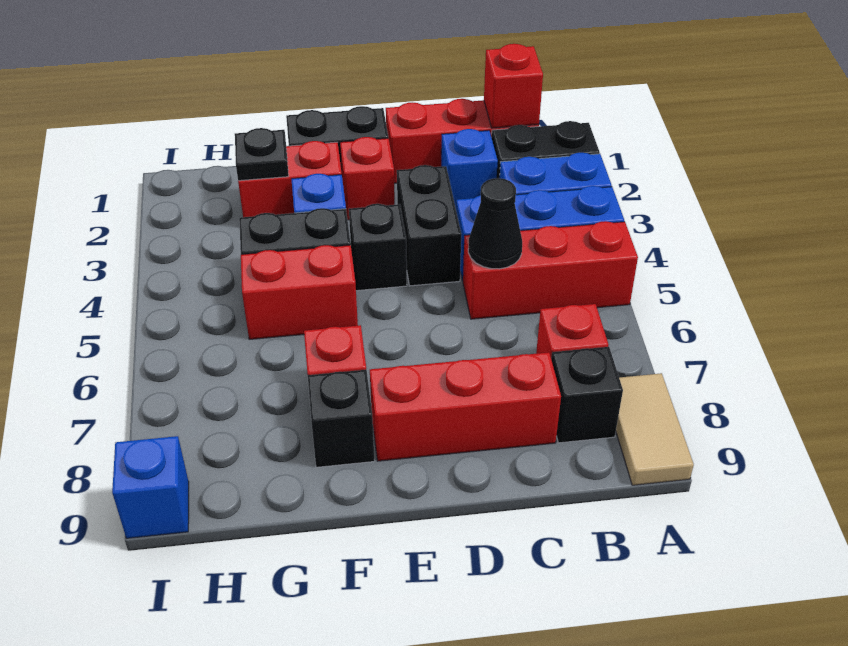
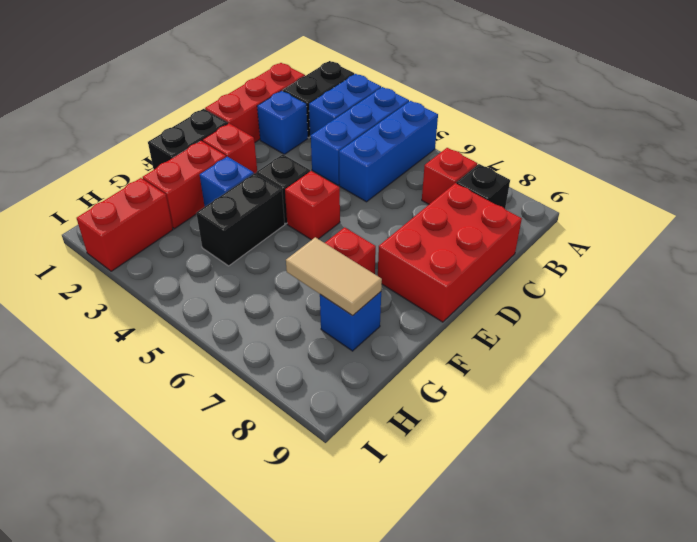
red 1x3 brick [463,221,638,319] -> blue 1x3 brick [339,101,438,202]
tan 1x2 tile [616,373,694,485] -> tan 1x2 tile moved to [286,237,382,316]
red 1x1 brick [484,44,543,128] -> red 1x1 brick moved to [285,171,340,240]
black 1x1 cone [468,178,522,269] -> none
red 1x3 brick [370,352,561,461] -> red 2x3 brick [378,183,522,322]
black 1x2 brick [397,165,461,286] -> none
red 1x2 brick [241,245,358,340] -> red 1x2 brick moved to [77,178,173,271]
black 1x1 brick [308,370,375,467] -> none
black 1x1 plate [235,128,289,181] -> none
blue 1x1 brick [112,436,189,538] -> blue 1x1 brick moved to [320,292,381,351]

